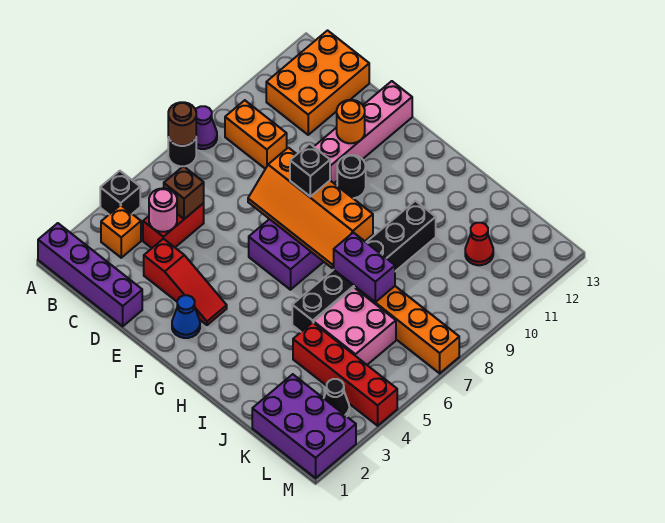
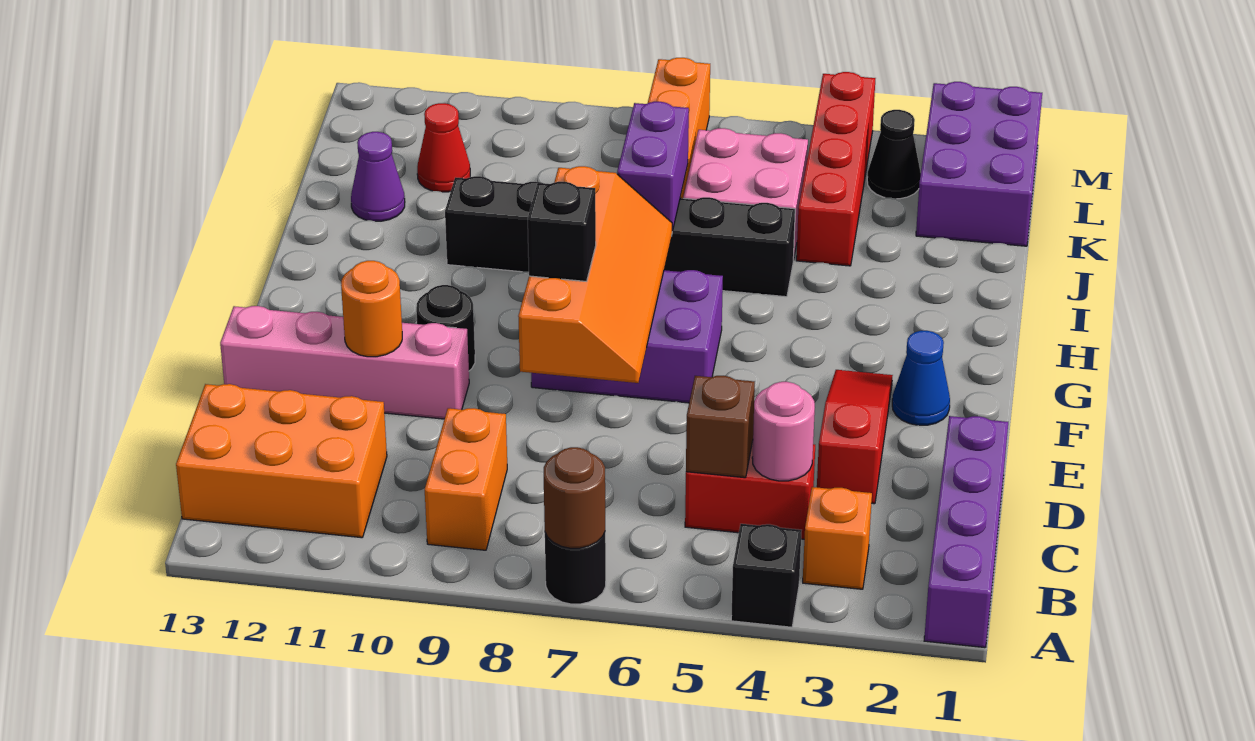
purple 1x1 cone [196,106,217,149] -> purple 1x1 cone moved to [351,132,405,221]

